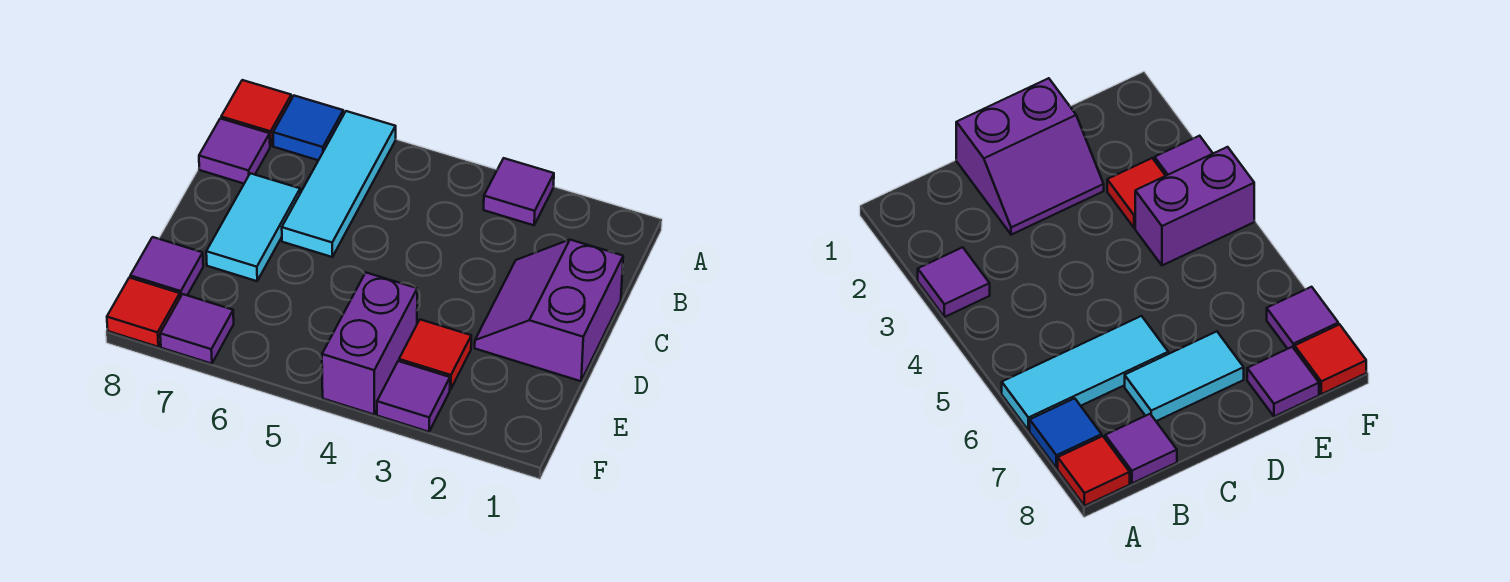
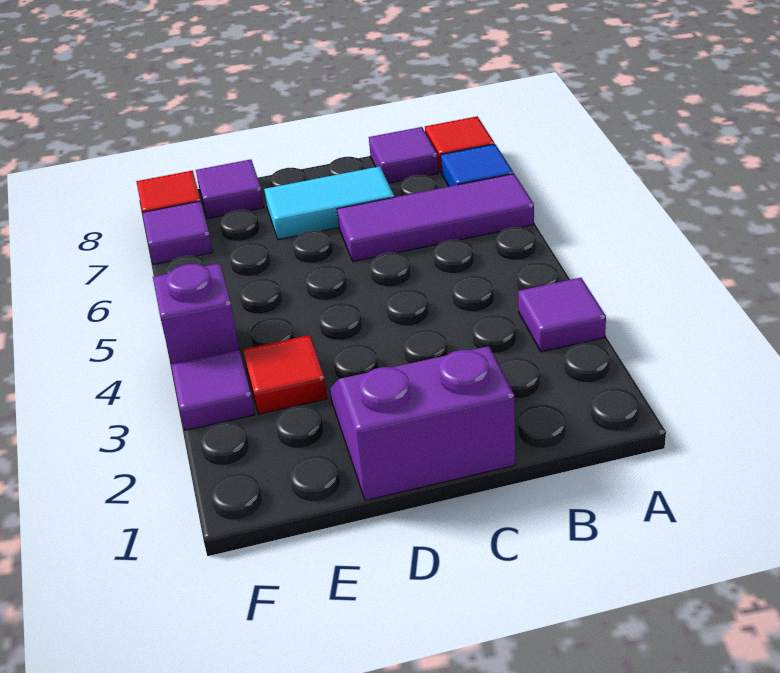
cyan 1x3 tile [282,111,396,257] -> purple 1x3 tile [337,174,534,262]
purple 1x2 brick [322,273,417,415] -> purple 1x1 brick [153,263,239,365]

